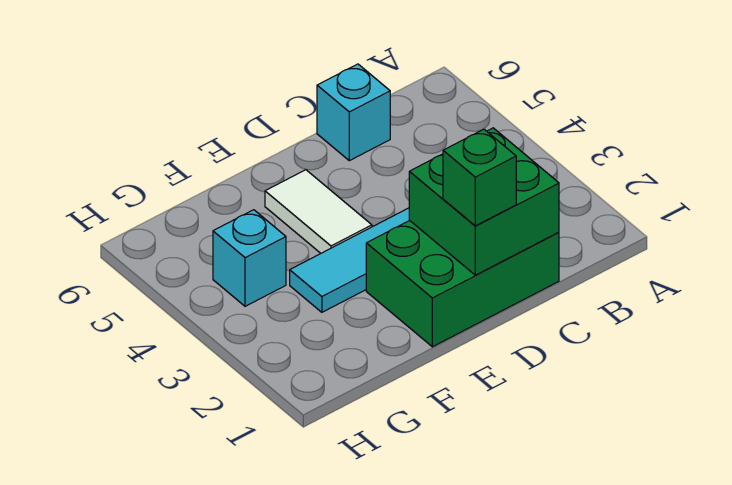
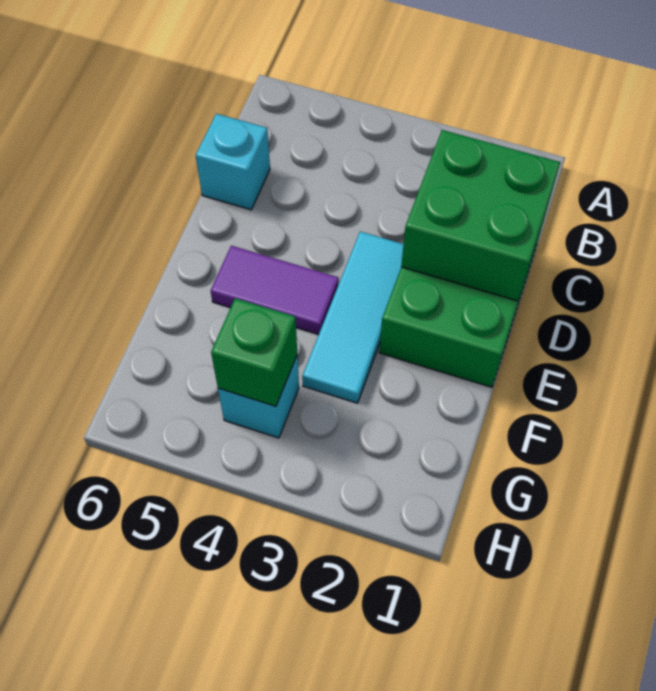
green 1x1 brick [443,129,516,226] -> green 1x1 brick moved to [211,298,297,406]
white 1x2 tile [265,170,372,253] -> purple 1x2 tile [211,246,339,335]

